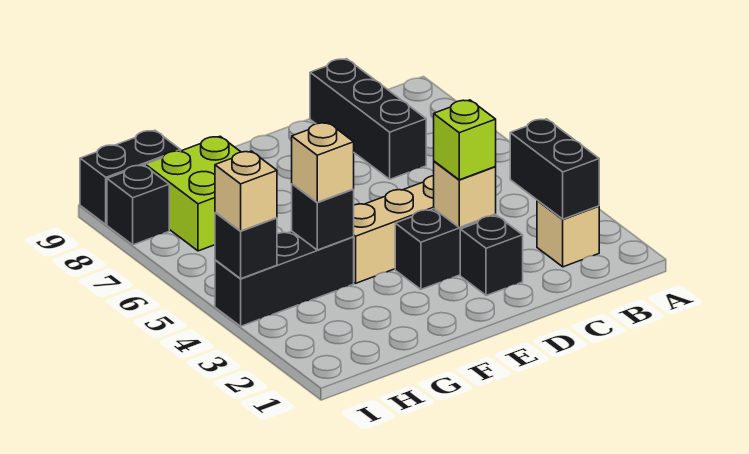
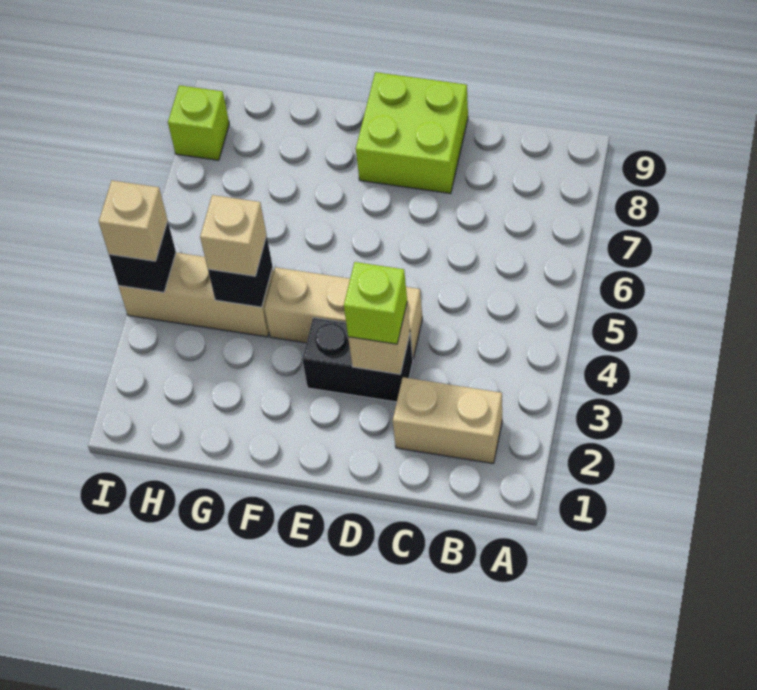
tan 1x1 brick [537,201,599,267] -> tan 1x2 brick [393,377,502,464]
black 1x2 brick [510,119,599,219] -> none
black 1x3 brick [310,59,426,179] -> none
black 1x1 brick [460,216,523,296] -> none
black 1x3 brick [215,231,354,326] -> tan 1x3 brick [119,253,274,337]
lime 2x2 brick [145,136,240,251] -> lime 2x2 brick moved to [356,72,468,194]
black 1x2 brick [80,130,181,224] -> none
black 1x1 brick [107,165,169,245] -> lime 1x1 brick [168,85,229,160]

